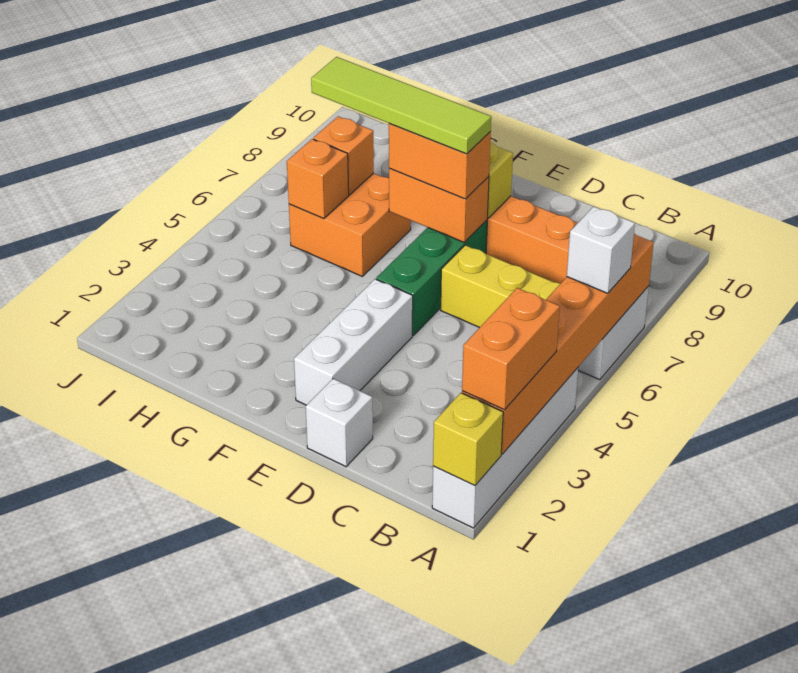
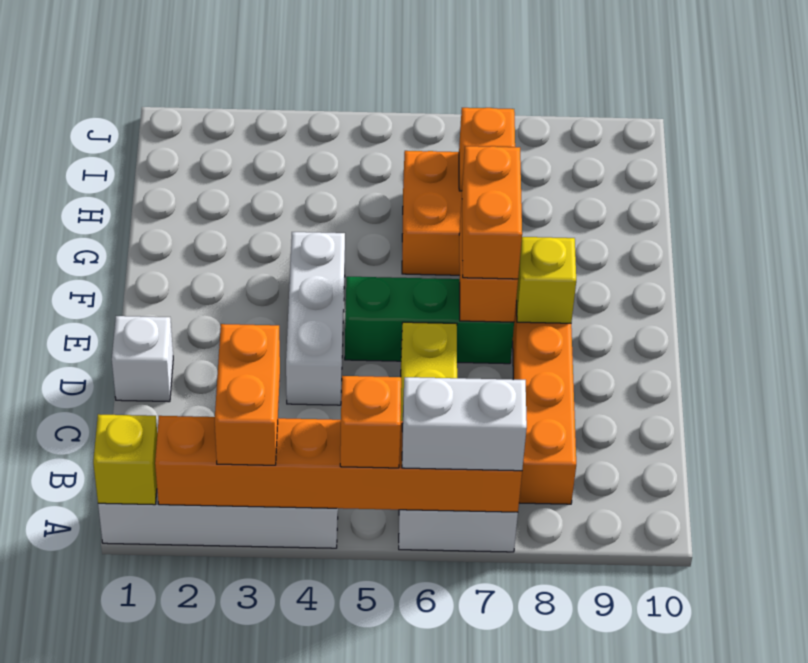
orange 1x2 brick [462,288,560,410] -> orange 1x2 brick turned to [215,324,280,465]
white 1x1 brick [567,206,635,293] -> white 1x2 brick [402,377,527,471]
white 1x3 brick [294,279,413,405] -> white 1x3 brick turned to [286,232,345,405]
lime 1x4 tile [311,57,491,154] -> none
orange 1x1 brick [287,139,349,219] -> orange 1x1 brick moved to [340,376,401,468]

